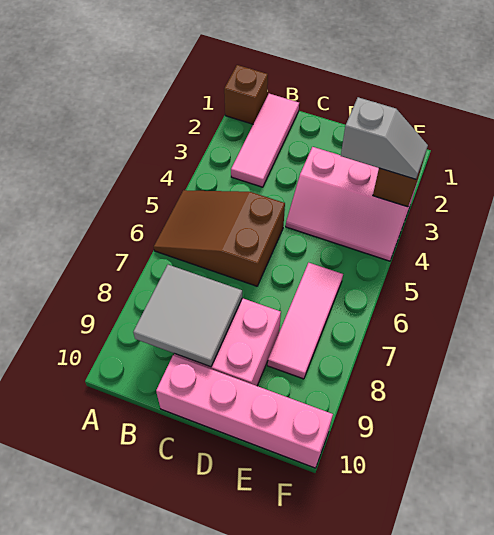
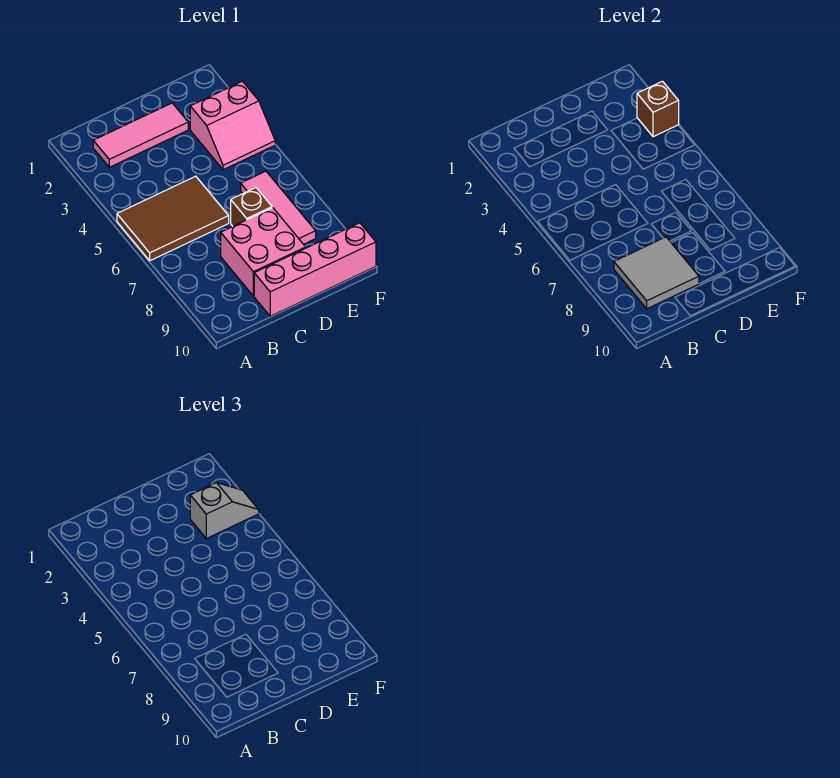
brown 1x1 brick [224,65,268,124] -> brown 1x1 brick moved to [231,188,272,226]
brown 2x3 slope [154,190,285,286] -> brown 2x3 tile [117,176,229,261]
pink 1x3 tile [231,94,299,187] -> pink 1x3 tile turned to [93,103,188,167]
pink 2x3 slope [286,147,416,261] -> pink 2x2 slope [190,81,275,170]

